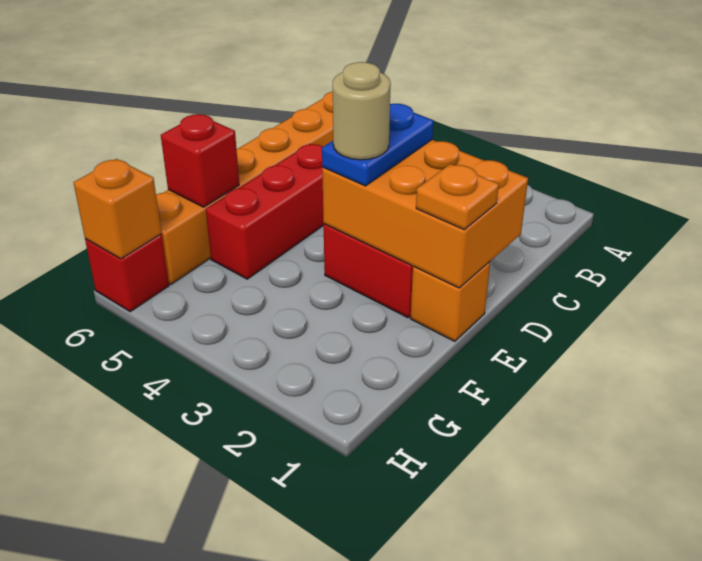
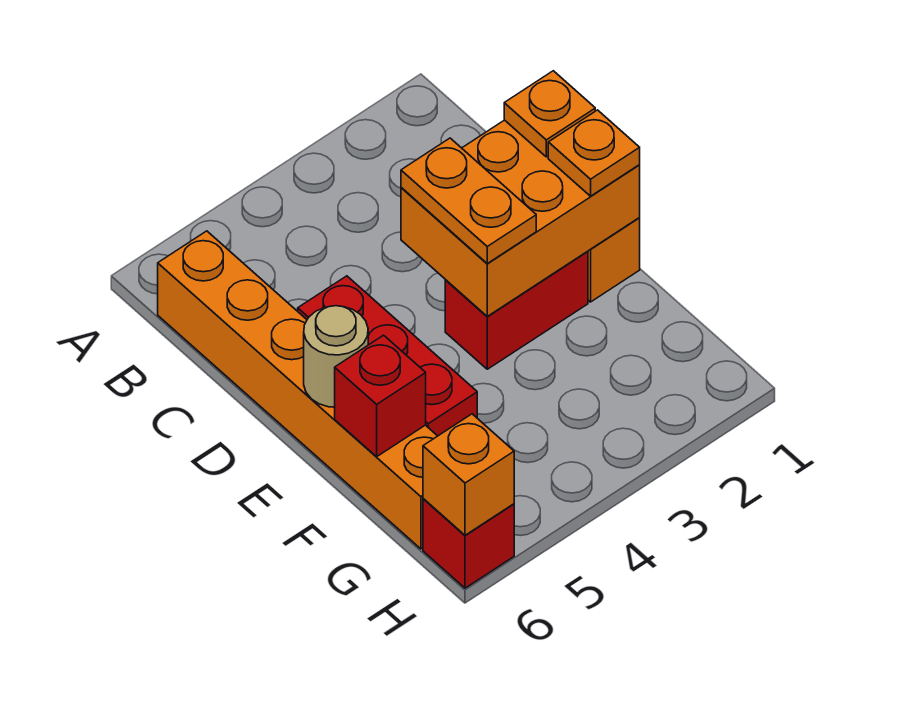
none -> orange 1x1 plate [504,71,595,157]
blue 1x2 plate [322,104,433,186] -> orange 1x2 plate [401,138,536,263]
tan 1x1 round brick [333,62,391,160] -> tan 1x1 round brick moved to [304,306,368,407]

